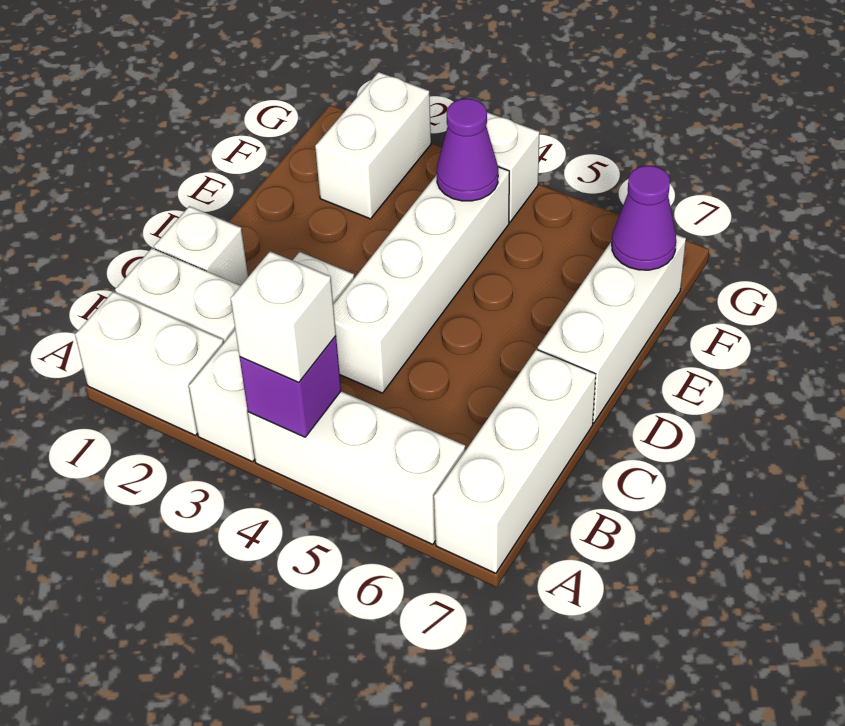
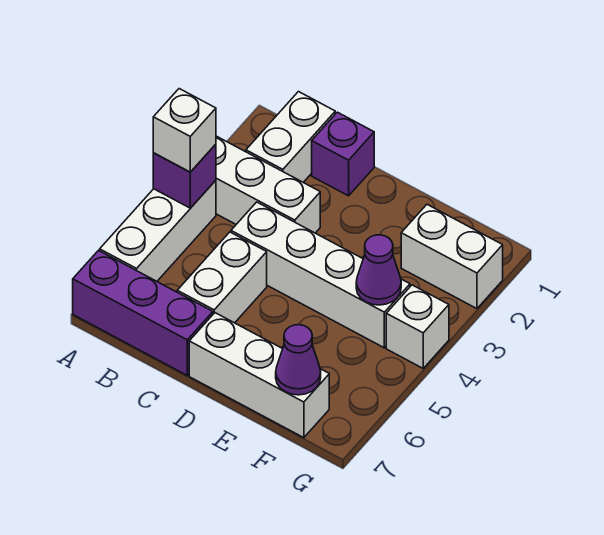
white 1x2 brick [75,292,224,435] -> white 1x2 brick moved to [177,232,267,323]
white 1x3 brick [434,349,596,573] -> purple 1x3 brick [73,251,213,375]
white 1x1 brick [154,206,248,286] -> purple 1x1 brick [312,112,374,196]

